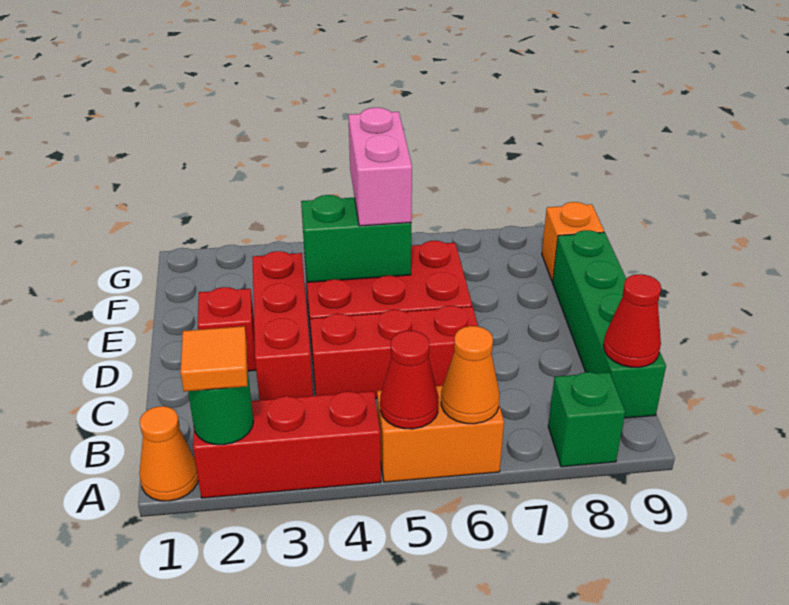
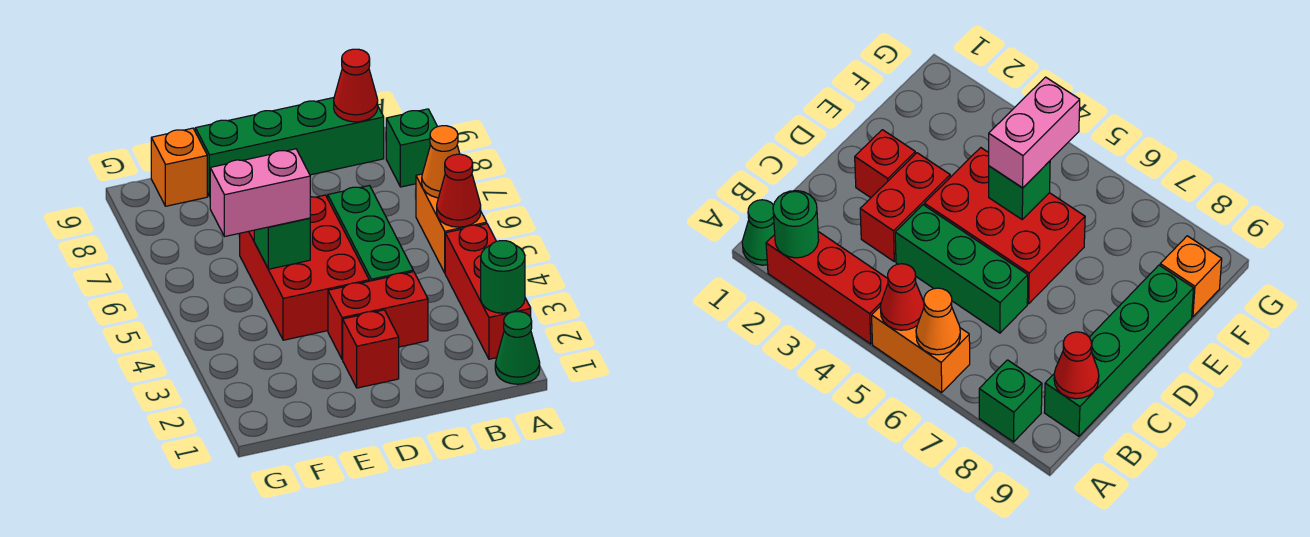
orange 1x1 cone [140,406,198,501] -> green 1x1 cone [495,312,540,384]
orange 1x1 tile [181,326,248,392] -> none
red 1x3 brick [252,251,313,400] -> red 1x2 brick [328,272,428,359]
red 1x3 brick [310,306,478,399] -> green 1x3 brick [328,186,413,281]
green 1x2 brick [301,195,411,282] -> green 1x1 brick [254,218,310,269]

